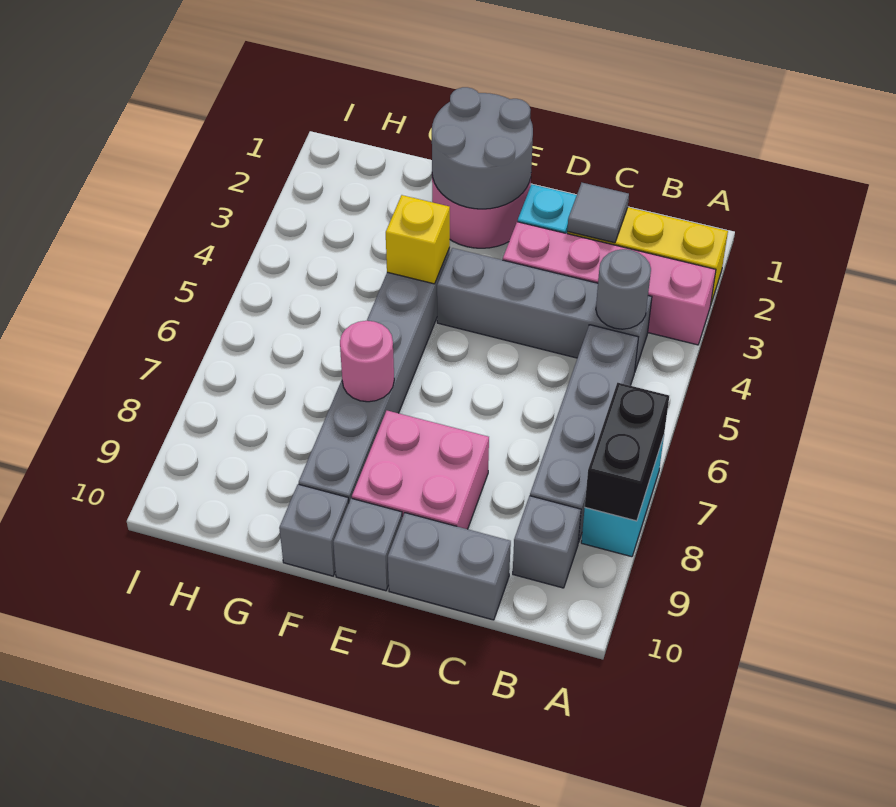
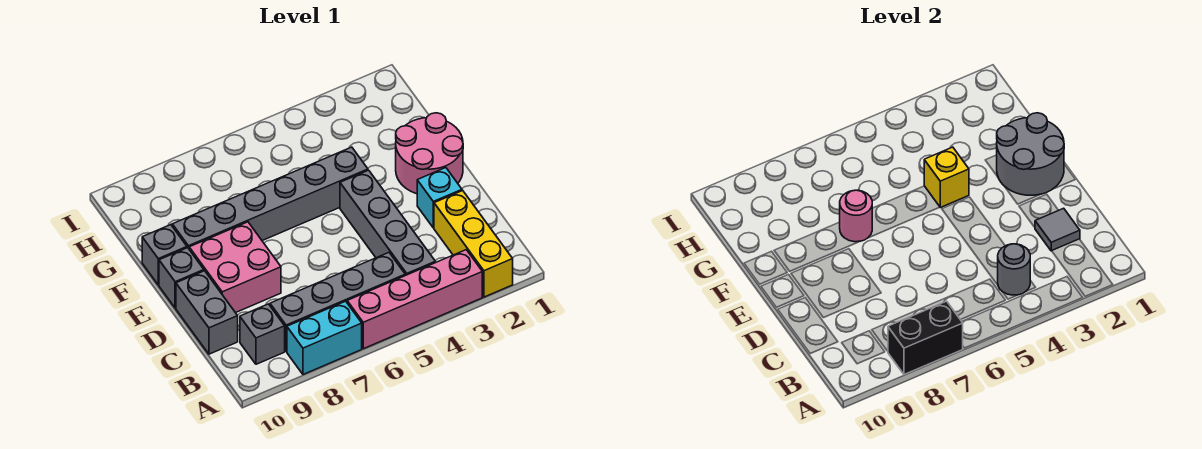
pink 1x4 brick [503,222,716,345] -> pink 1x4 brick turned to [347,250,482,349]

